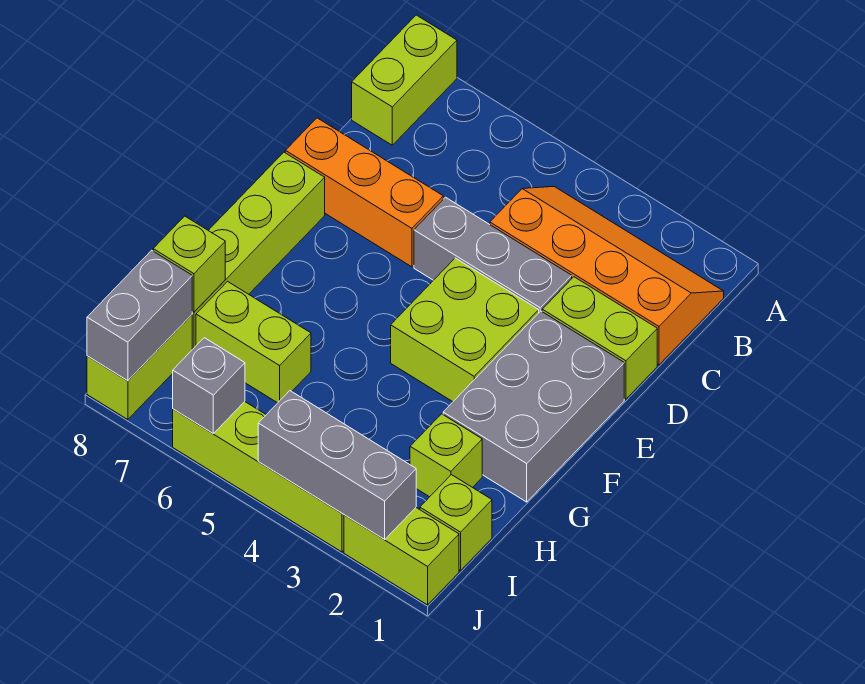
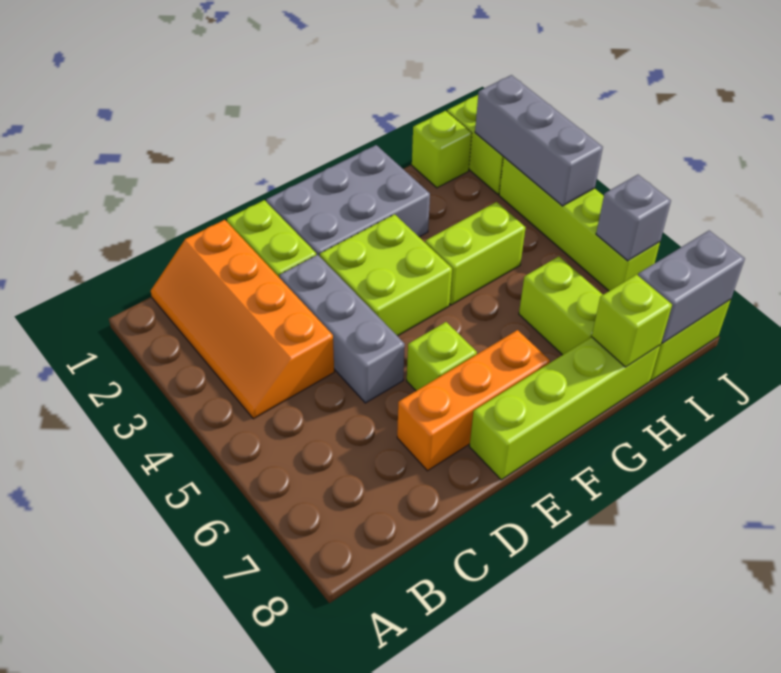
lime 1x2 brick [352,15,457,145] -> lime 1x2 brick moved to [425,202,526,305]
orange 1x3 brick [285,118,443,267] -> orange 1x3 brick turned to [397,330,550,471]
lime 1x1 brick [410,414,482,497] -> lime 1x1 brick moved to [407,322,477,391]

